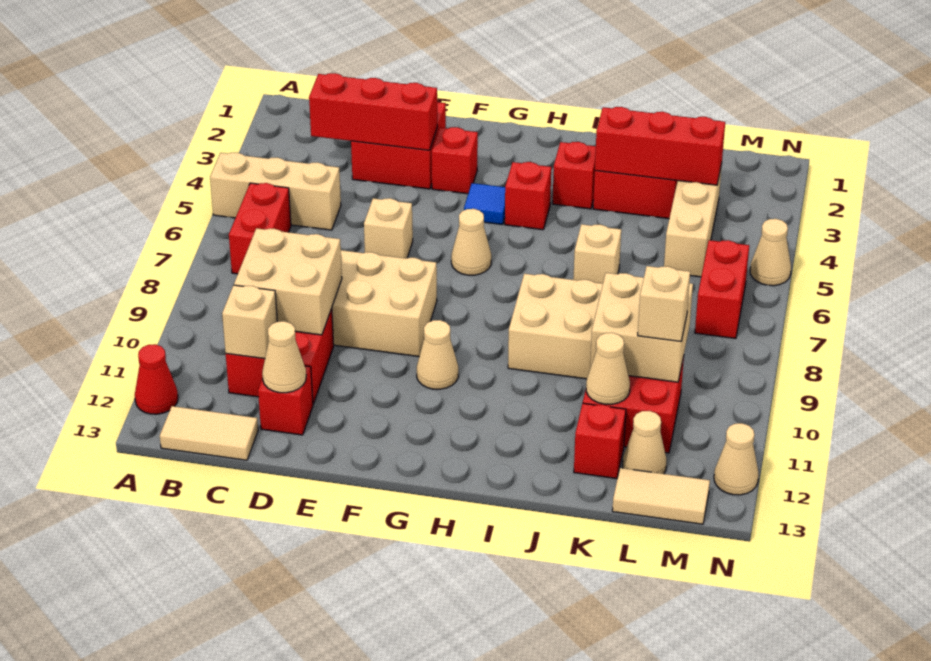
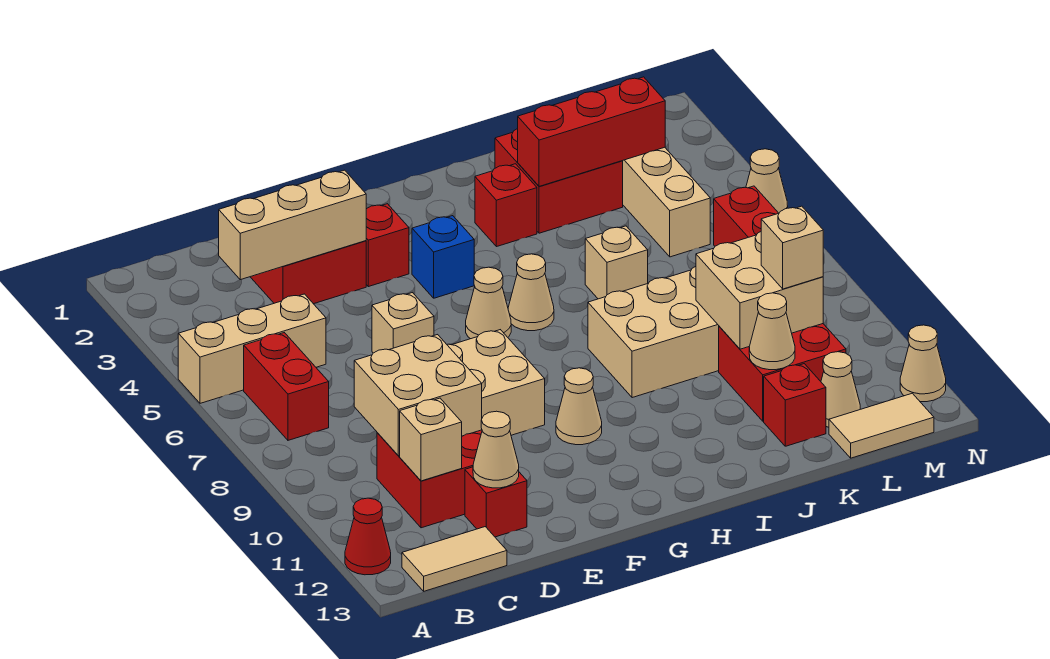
red 1x3 brick [309,73,437,150] -> tan 1x3 brick [219,170,366,280]
blue 1x1 tile [464,183,505,225] -> blue 1x1 brick [412,216,474,298]
red 1x1 brick [505,162,551,230] -> none
none -> tan 1x1 cone [508,254,554,331]

